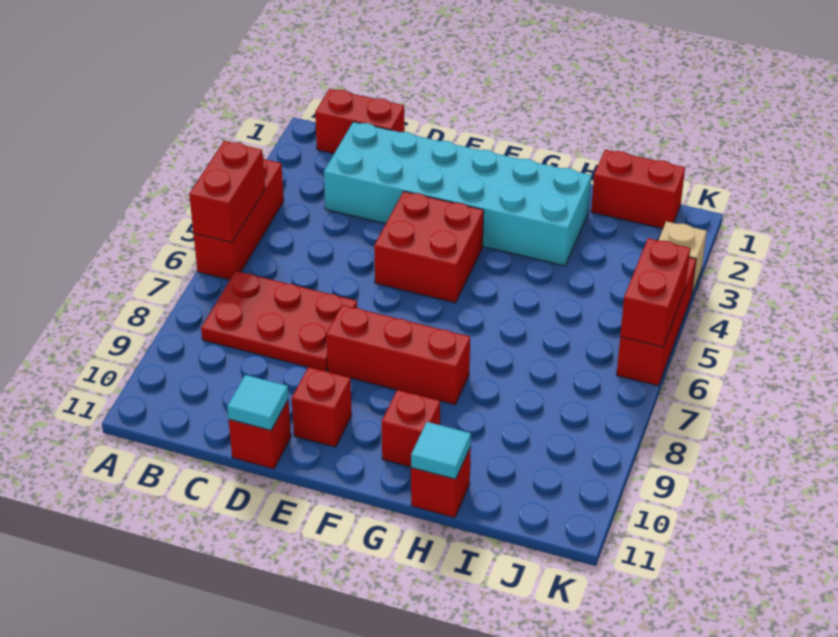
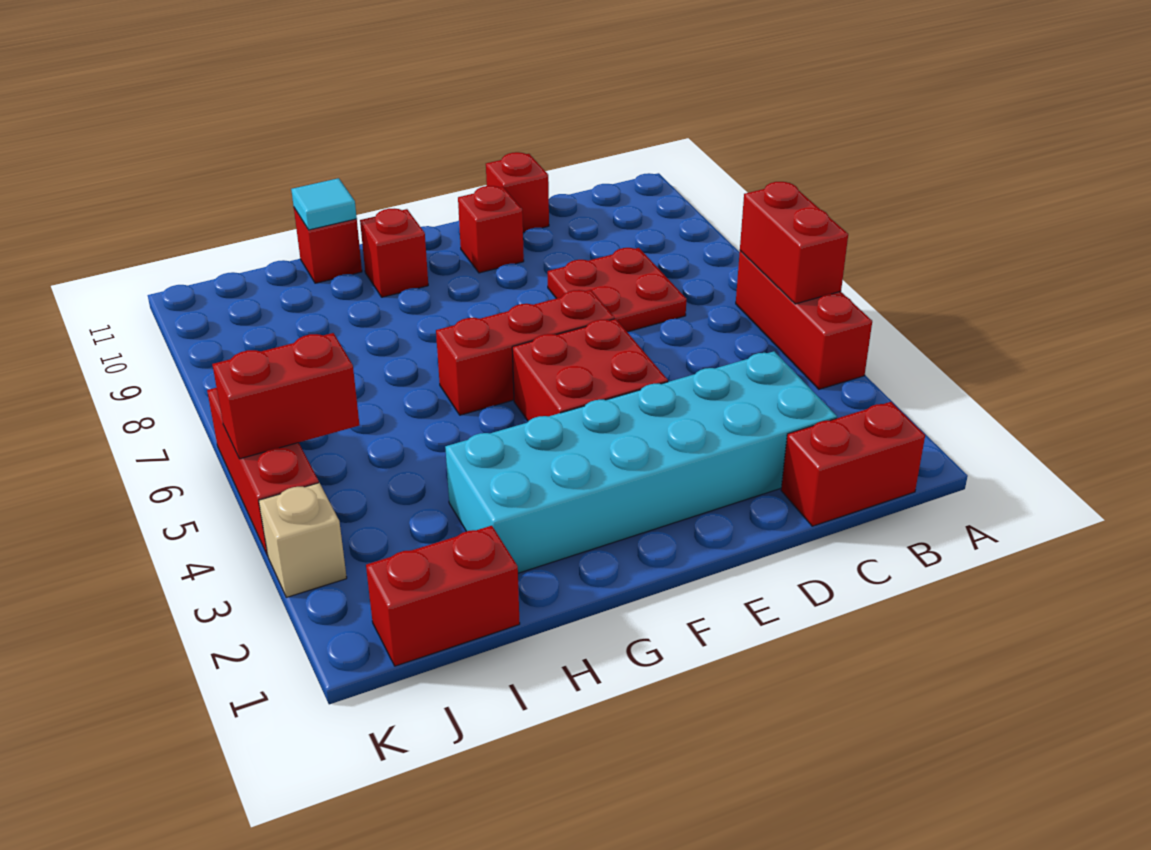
red 2x3 plate [201,271,357,371] -> red 2x2 plate [548,248,686,332]
cyan 1x1 tile [227,375,288,430] -> none
red 1x3 brick [326,305,470,405] -> red 1x3 brick moved to [436,290,614,415]
red 1x2 brick [620,238,690,347] -> red 1x2 brick turned to [212,333,359,459]

